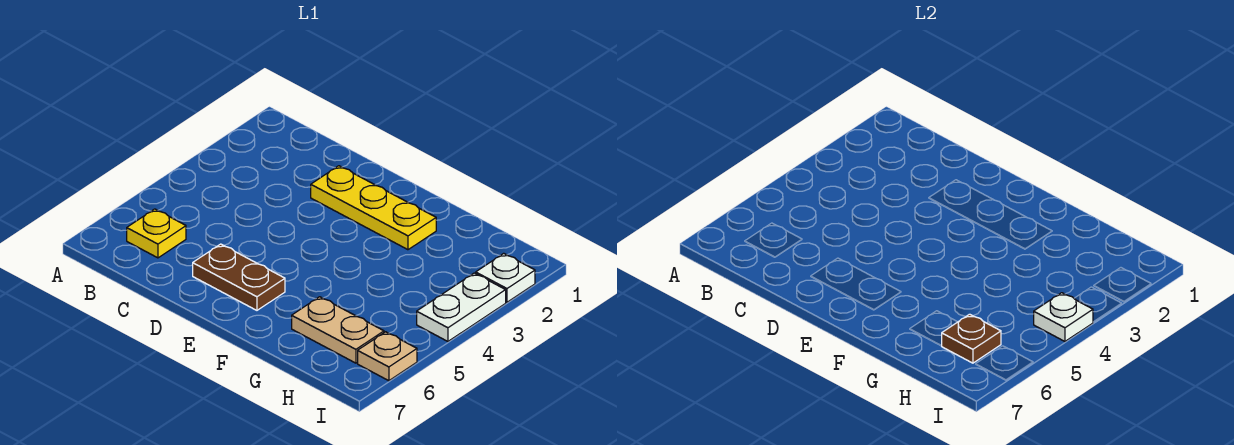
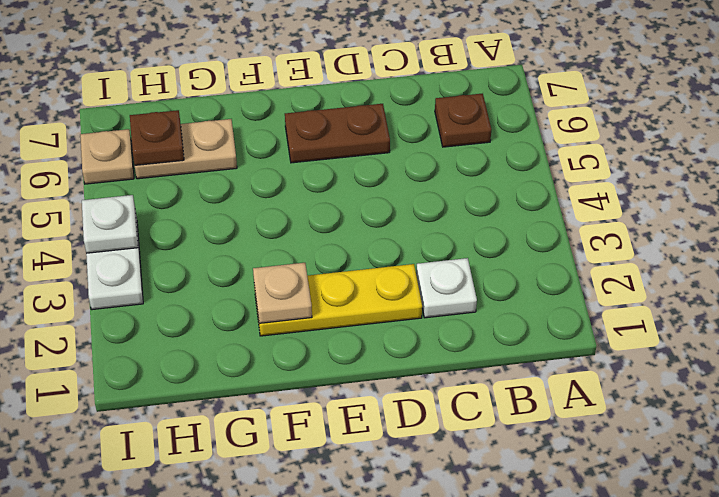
yellow 1x1 plate [127,209,186,258] -> brown 1x1 plate [435,93,491,147]
none -> tan 1x1 plate [253,263,312,324]
white 1x1 plate [476,253,535,302] -> white 1x1 plate moved to [416,258,477,318]

